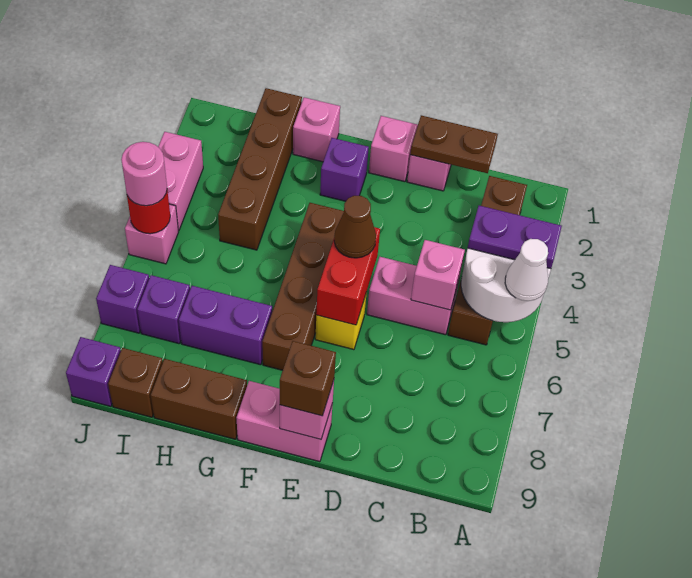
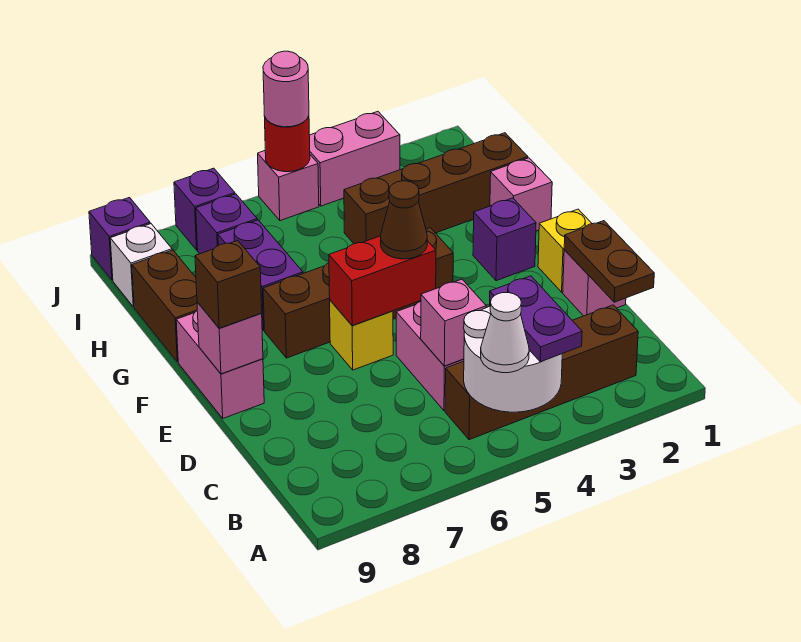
pink 1x1 brick [369,116,418,182] -> yellow 1x1 brick [538,209,592,292]
brown 1x1 brick [108,348,163,417] -> white 1x1 brick [110,224,172,307]

